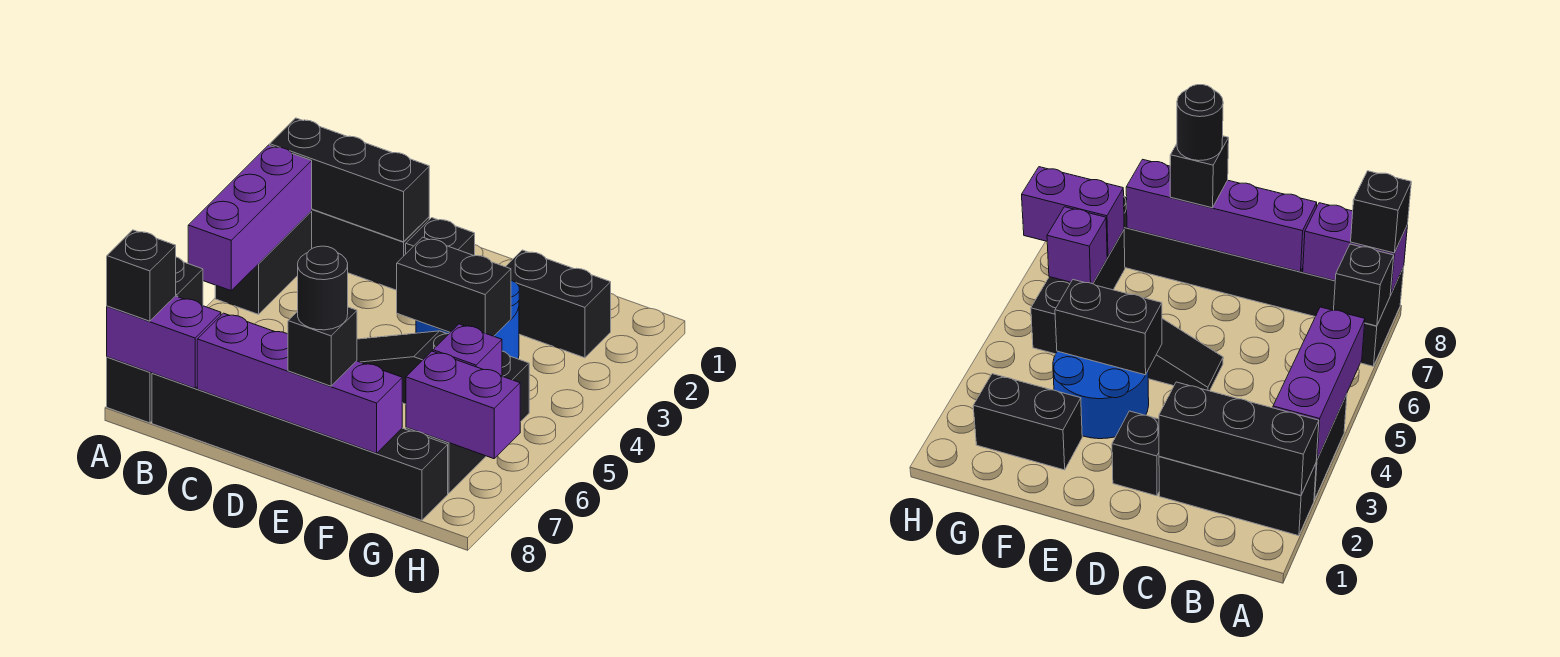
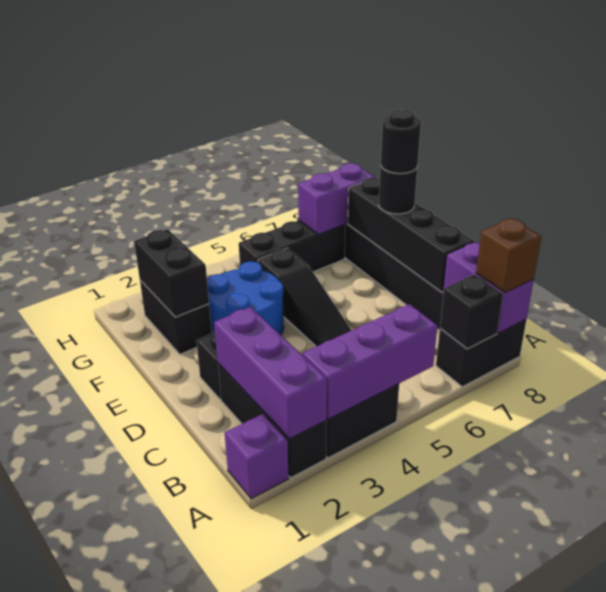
black 1x3 brick [270,118,429,242] -> purple 1x3 brick [214,307,327,439]
black 1x1 brick [107,230,176,321] -> brown 1x1 brick [476,218,541,293]
purple 1x4 brick [197,313,402,453] -> black 1x4 brick [348,177,474,292]
black 1x2 brick [397,237,511,336] -> black 1x2 brick moved to [134,229,209,317]
black 1x1 brick [288,307,357,386] -> black 1x1 round brick [379,167,417,214]
purple 1x1 brick [433,324,502,376] -> purple 1x1 brick moved to [225,414,289,499]
purple 1x2 brick [406,351,520,459] -> purple 1x2 brick turned to [298,163,375,235]

